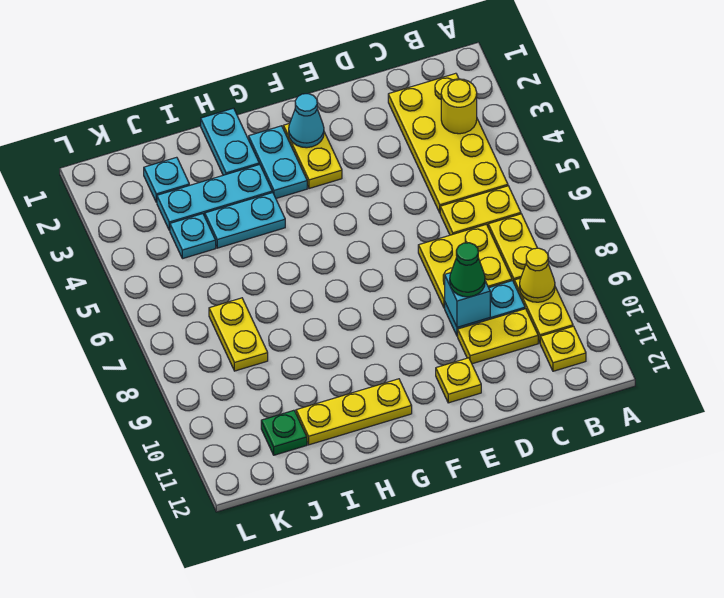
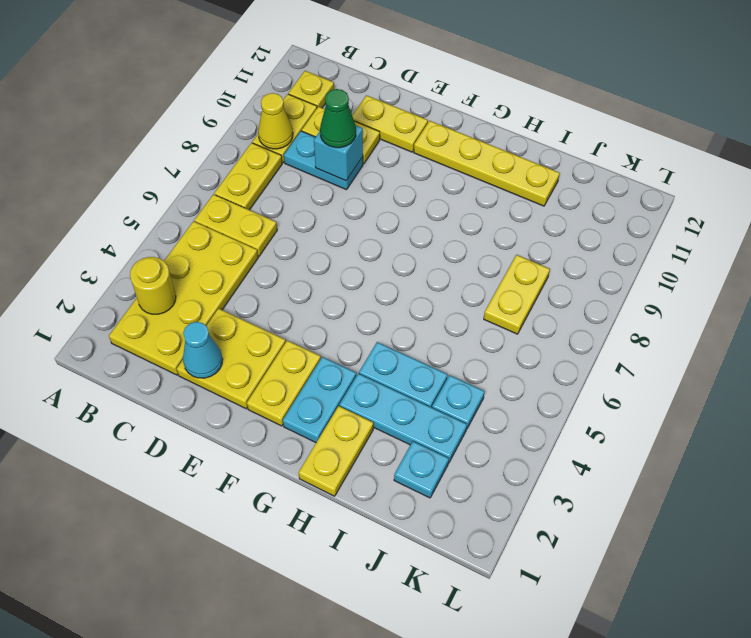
yellow 2x2 plate [418,224,512,308] -> yellow 2x2 plate moved to [177,309,286,409]
yellow 1x1 plate [436,358,481,403] -> yellow 1x2 plate [352,95,428,152]
cyan 1x1 cone [289,94,324,148] -> cyan 1x1 cone moved to [183,322,223,378]
yellow 1x3 plate [296,379,412,445] -> yellow 1x4 plate [414,121,560,206]
cyan 1x2 plate [201,108,259,175] -> yellow 1x2 plate [299,406,373,496]
green 1x1 plate [261,410,307,455] -> none

